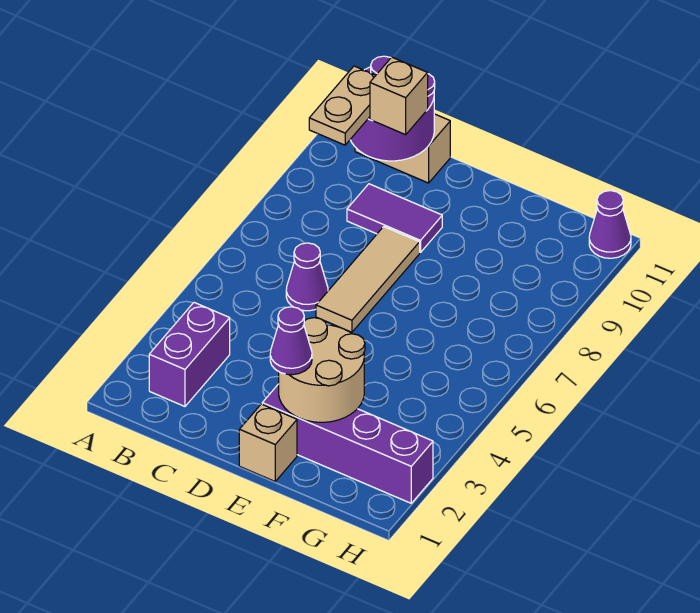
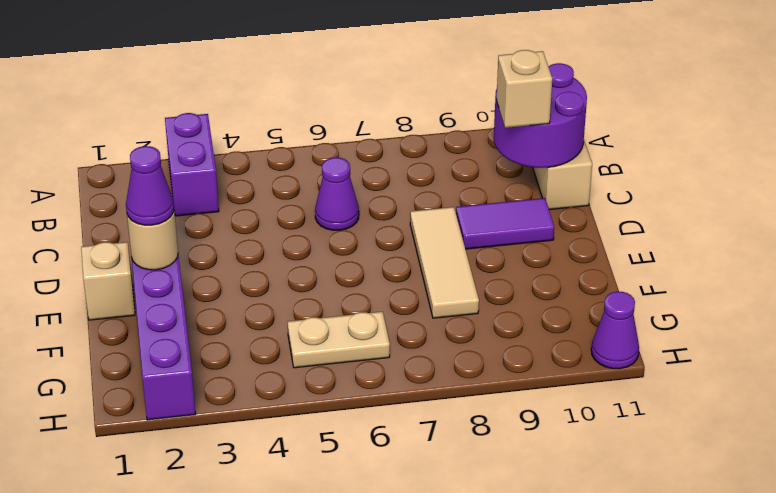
purple 1x2 brick [149,303,230,406] -> purple 1x2 brick turned to [165,113,219,216]
tan 1x2 plate [309,66,376,145] -> tan 1x2 plate moved to [288,312,390,368]
purple 1x2 tile [347,184,442,252] -> purple 1x2 tile turned to [456,198,554,249]
tan 1x3 tile [316,227,420,332] -> tan 1x3 tile turned to [410,207,479,318]
tan 2x2 round brick [279,318,365,422] -> tan 1x1 round brick [127,211,178,270]

